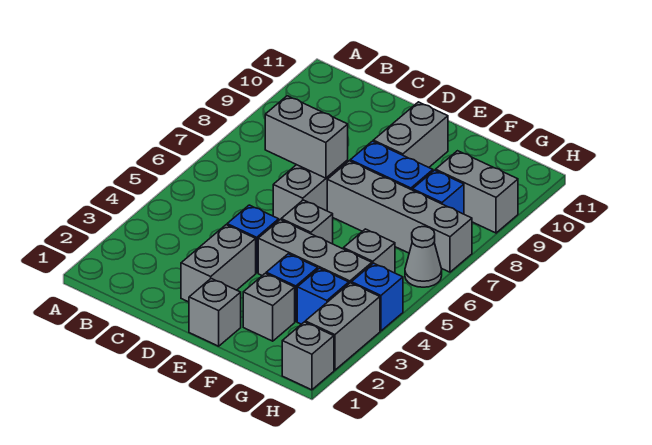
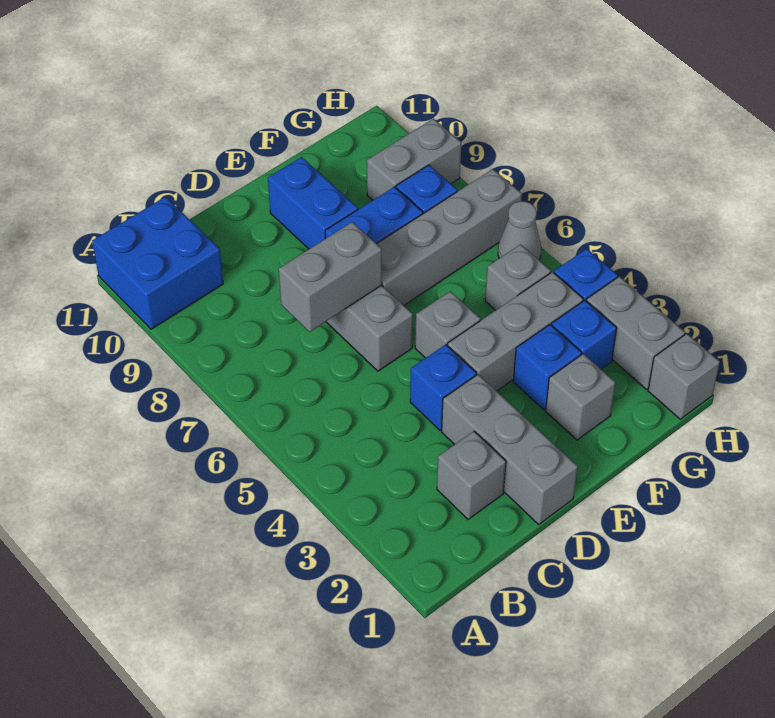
none -> blue 2x2 brick [92,197,223,329]
grey 1x2 brick [181,225,256,302] -> grey 1x3 brick [442,375,578,524]
grey 1x1 brick [189,279,241,346] -> grey 1x1 brick moved to [437,431,506,519]
grey 1x2 brick [373,102,448,167] -> blue 1x2 brick [268,157,358,249]

